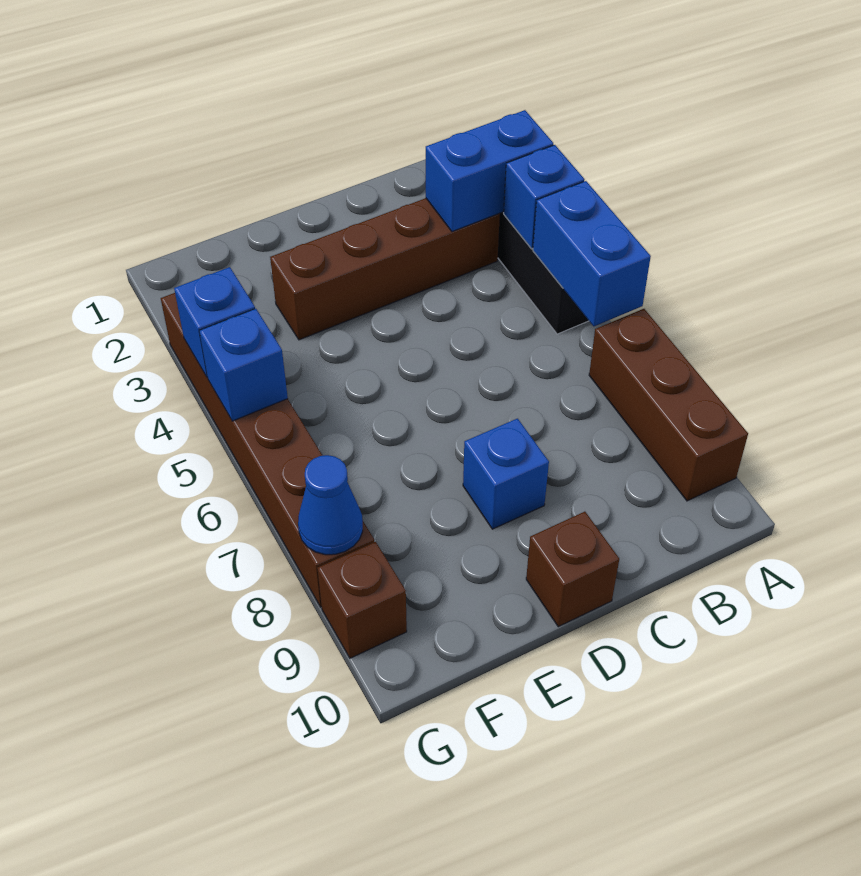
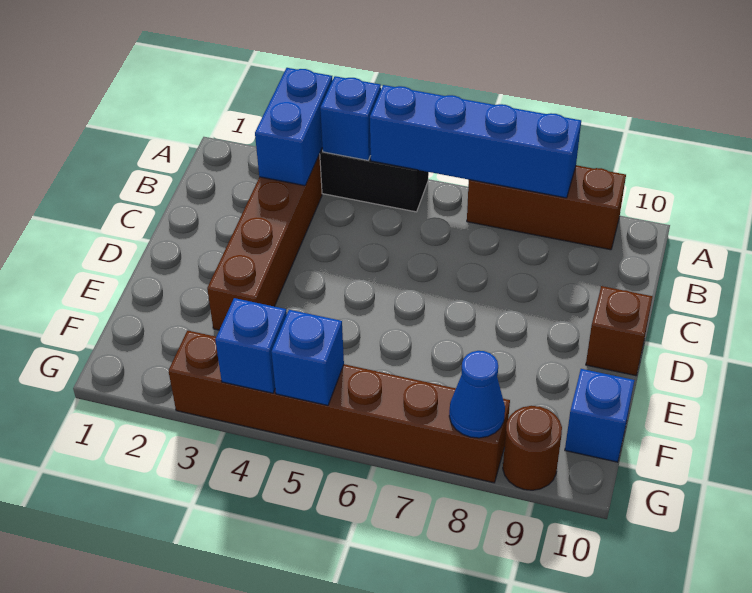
blue 1x2 brick [533,181,651,326] -> blue 1x4 brick [370,85,581,198]
blue 1x1 brick [463,419,549,529] -> blue 1x1 brick moved to [565,369,634,462]
brown 1x1 brick [317,542,407,658] -> brown 1x1 round brick [503,406,562,490]

